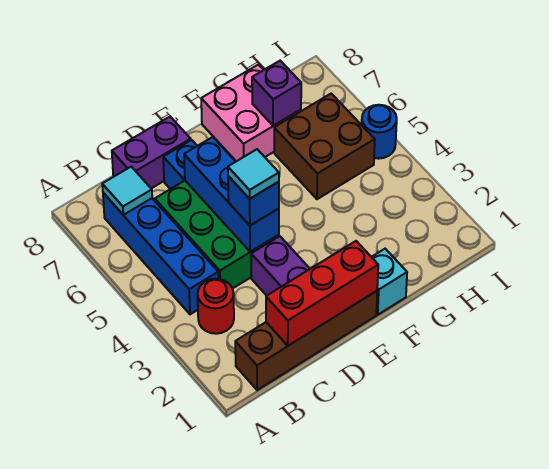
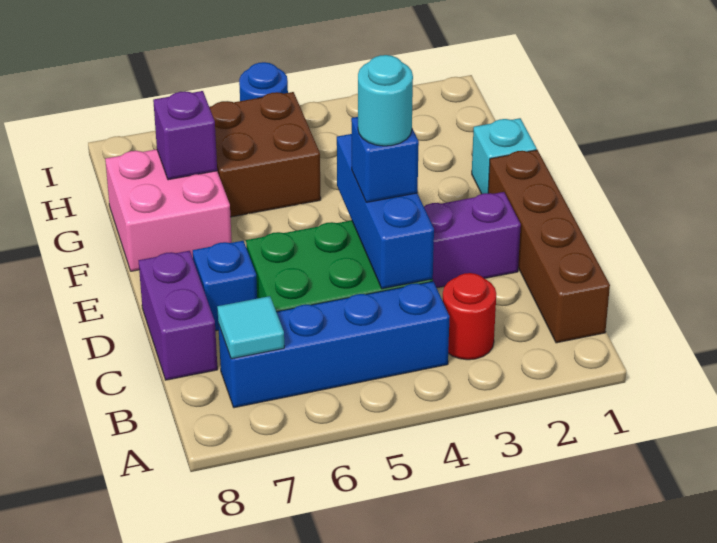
red 1x3 brick [266,241,378,346] -> none
blue 1x3 brick [184,137,279,252] -> blue 1x3 brick turned to [337,134,434,289]
cyan 1x1 tile [228,149,279,199] -> cyan 1x1 round brick [358,55,413,146]

